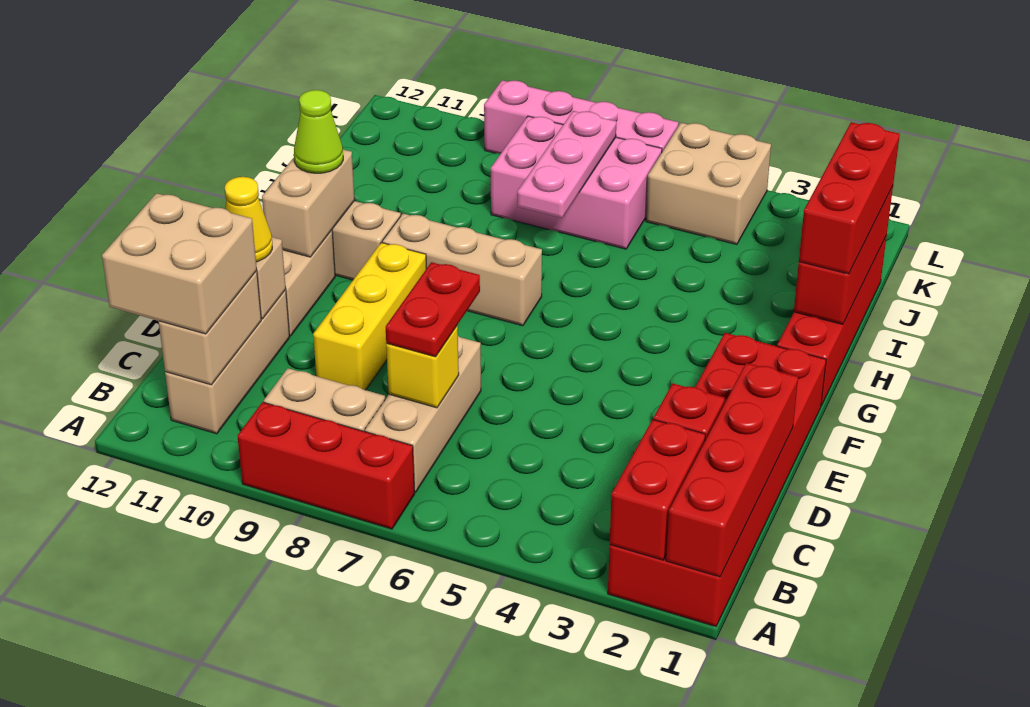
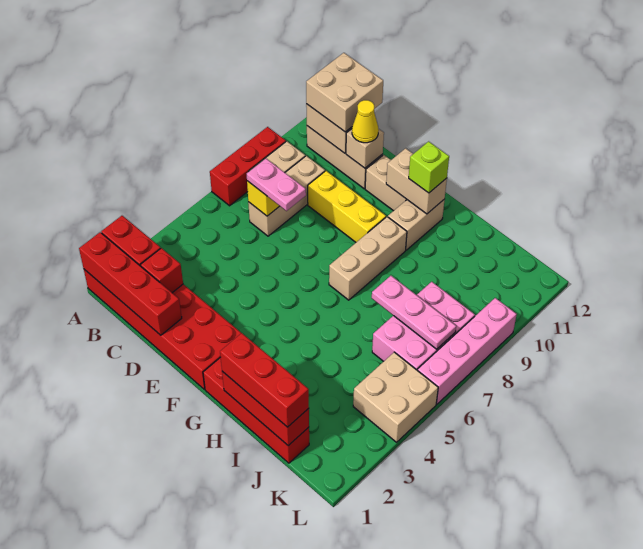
tan 1x3 brick [365,336,481,492] -> tan 1x3 brick turned to [248,156,325,236]
red 1x2 plate [386,262,480,357] -> pink 1x2 plate [247,159,306,211]
lime 1x1 cone [294,90,343,173] -> lime 1x1 brick [409,141,449,193]

